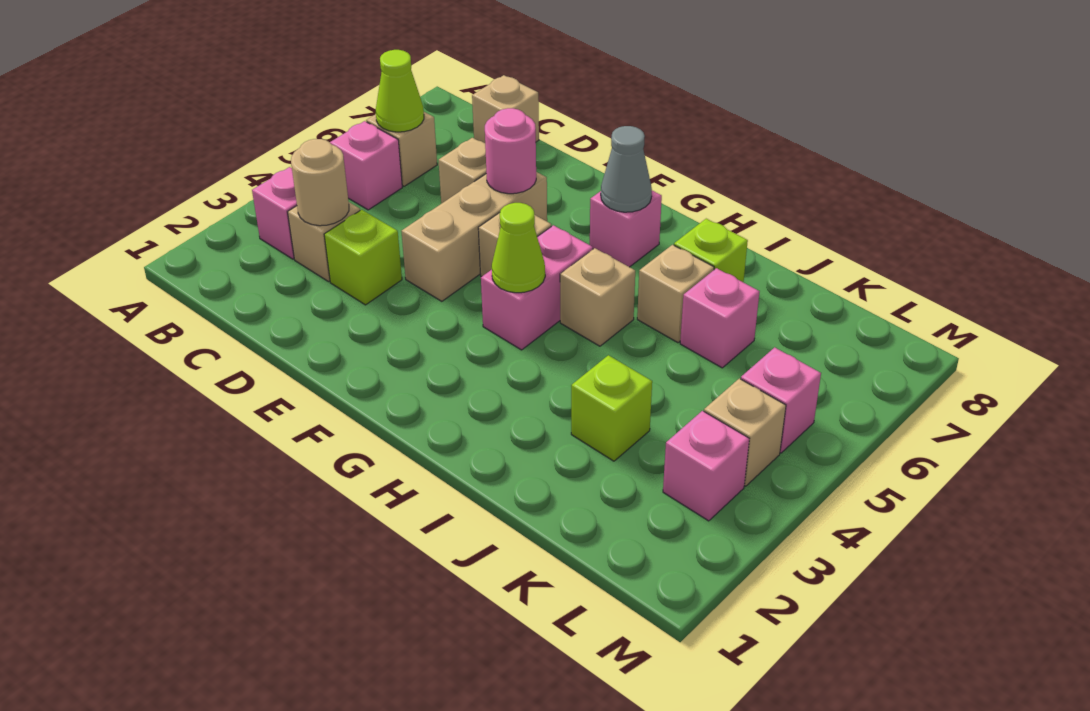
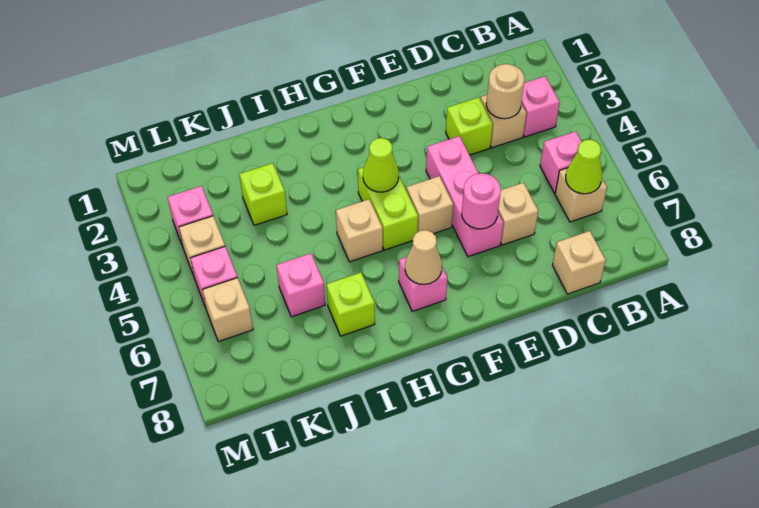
tan 1x3 brick [401,172,547,301] -> pink 1x3 brick [426,136,503,257]
pink 1x2 brick [481,225,593,350] -> lime 1x2 brick [358,167,418,250]
grey 1x1 cone [601,126,652,212] -> tan 1x1 cone [405,230,442,284]
tan 1x1 brick [637,245,714,343] -> tan 1x1 brick moved to [203,278,253,342]

